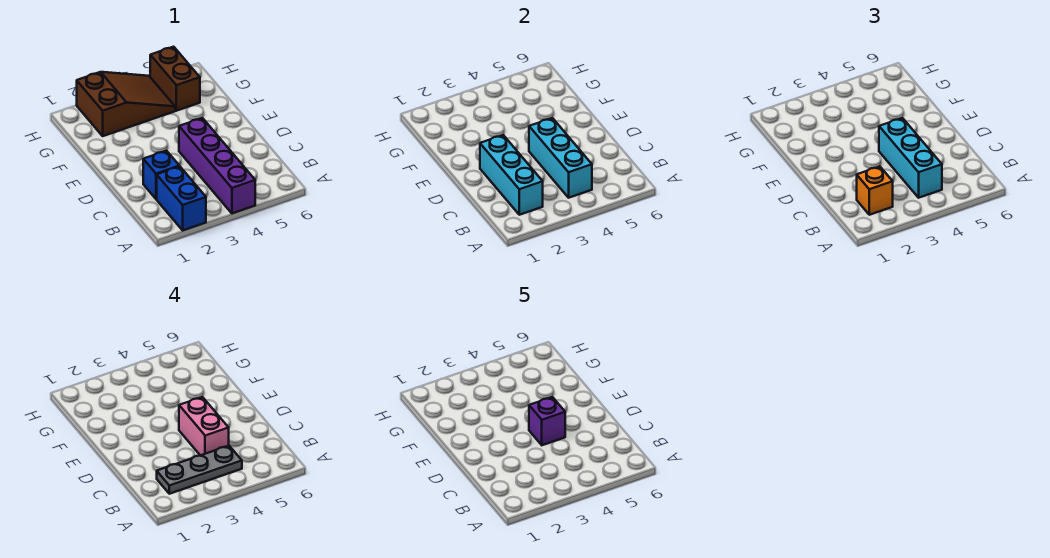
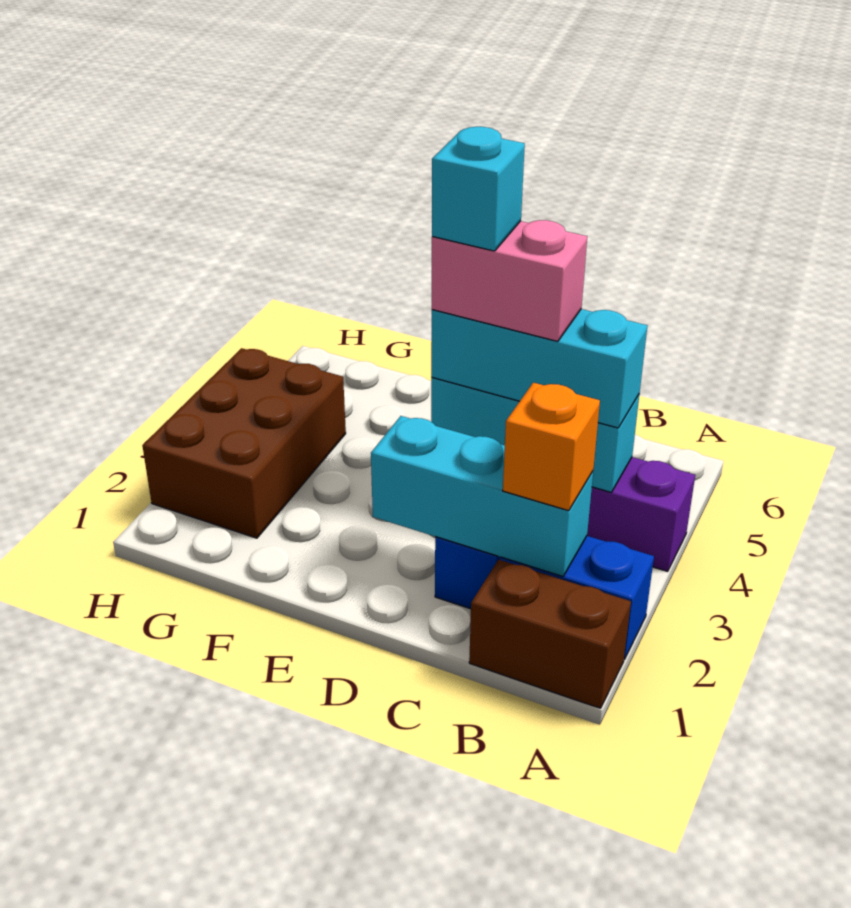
grey 1x3 plate [157,446,242,494] -> none
purple 1x1 brick [529,397,565,445] -> cyan 1x1 brick [432,127,525,251]
brown 2x3 slope [77,72,175,136] -> brown 2x3 brick [142,348,346,538]
brown 1x2 brick [150,47,200,111] -> brown 1x2 brick moved to [469,560,631,708]

